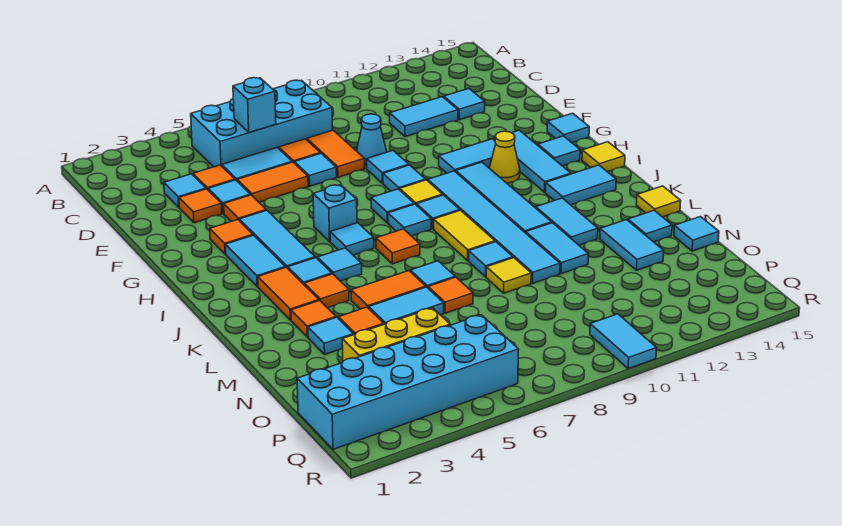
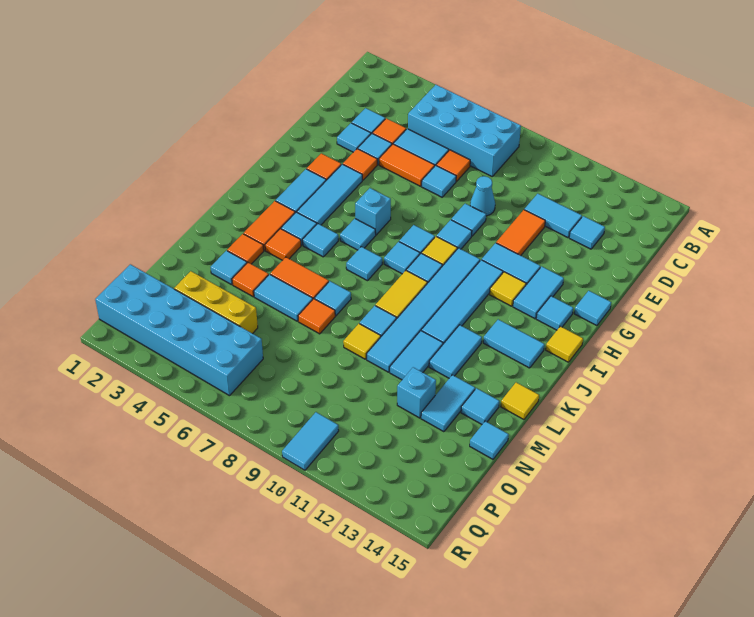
cyan 1x1 brick [233,78,276,133] -> cyan 1x1 brick moved to [397,367,436,418]
orange 1x2 tile [307,130,365,177] -> orange 1x2 tile moved to [496,210,545,256]
orange 1x1 tile [179,189,222,223] -> cyan 1x1 tile [337,123,371,152]
cyan 1x3 tile [494,130,571,192] -> cyan 1x2 tile [513,266,564,319]
yellow 1x1 cone [489,131,520,183] -> yellow 1x1 tile [490,272,526,306]
orange 1x1 tile [376,229,420,264] -> cyan 1x1 tile [346,247,382,281]

